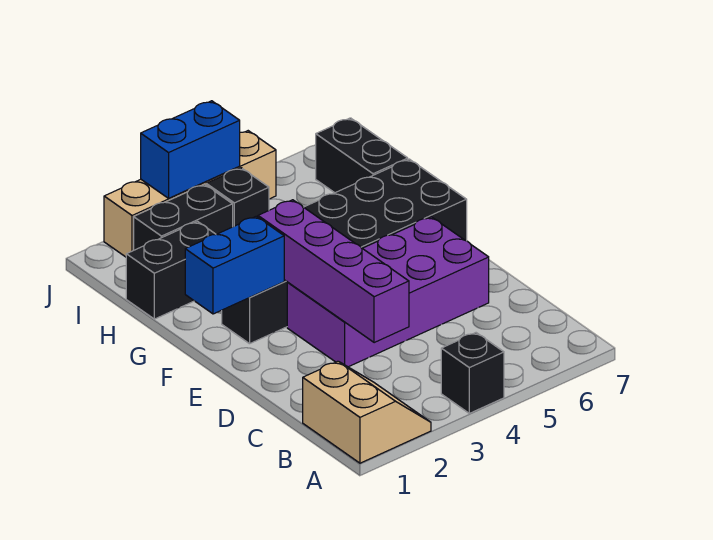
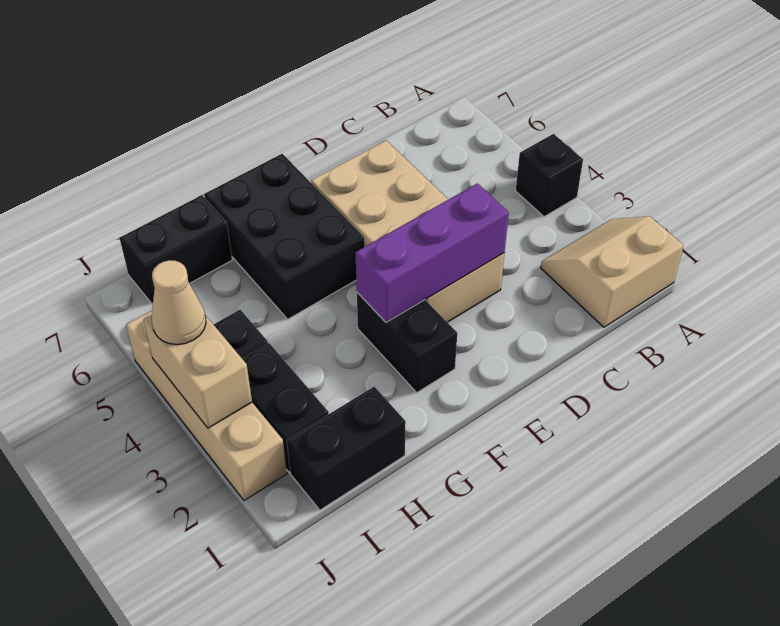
purple 1x4 brick [258,200,409,343] -> purple 1x3 brick [355,183,509,322]
purple 2x4 brick [287,217,489,367] -> tan 2x4 brick [311,140,504,322]
blue 1x2 brick [185,216,284,314] -> none
black 1x2 brick [126,222,216,319] -> black 1x2 brick turned to [287,387,406,510]
blue 1x2 brick [141,101,240,198] -> tan 1x2 brick [143,315,252,428]
none -> tan 1x1 cone [151,260,206,345]

